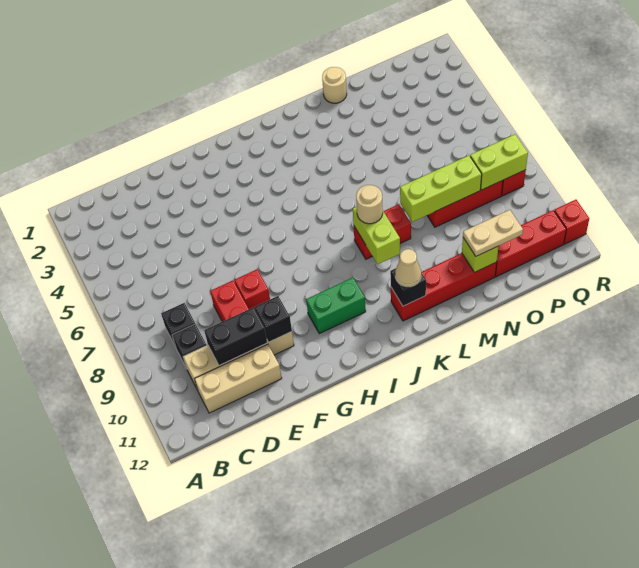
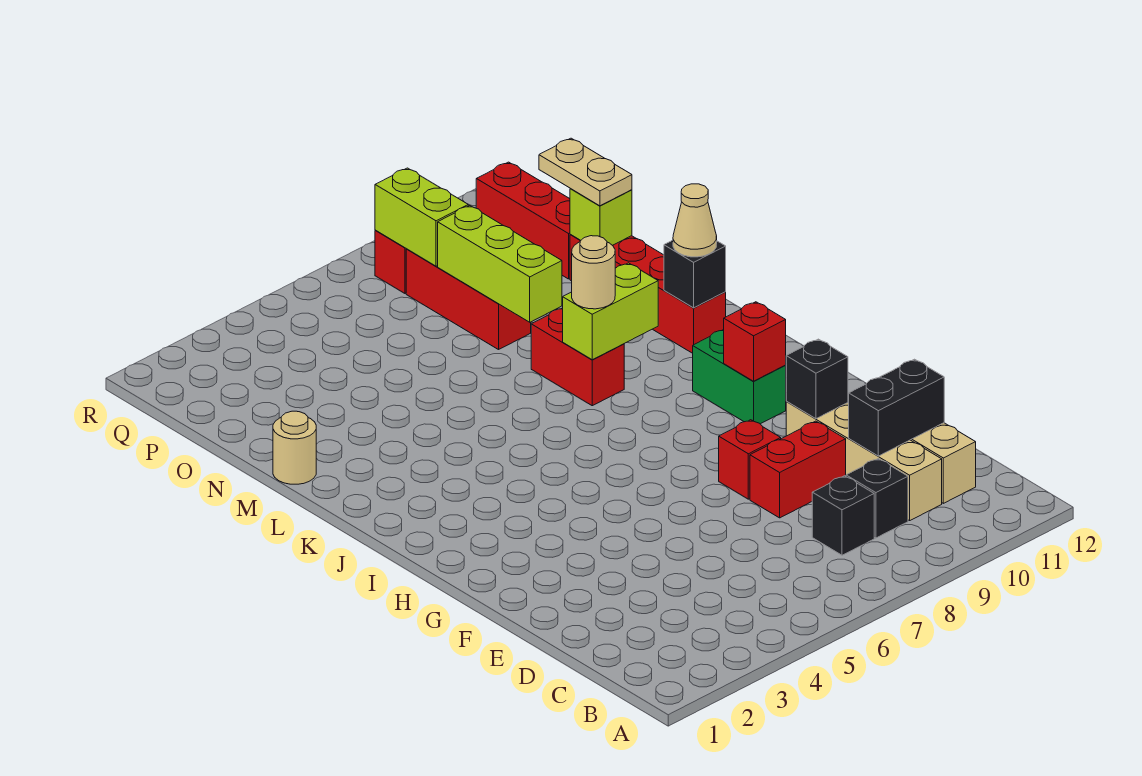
black 1x2 brick [204,308,267,365] -> black 1x2 brick turned to [849,359,944,456]
red 1x1 brick [554,200,589,244] -> red 1x1 brick moved to [724,302,786,381]

